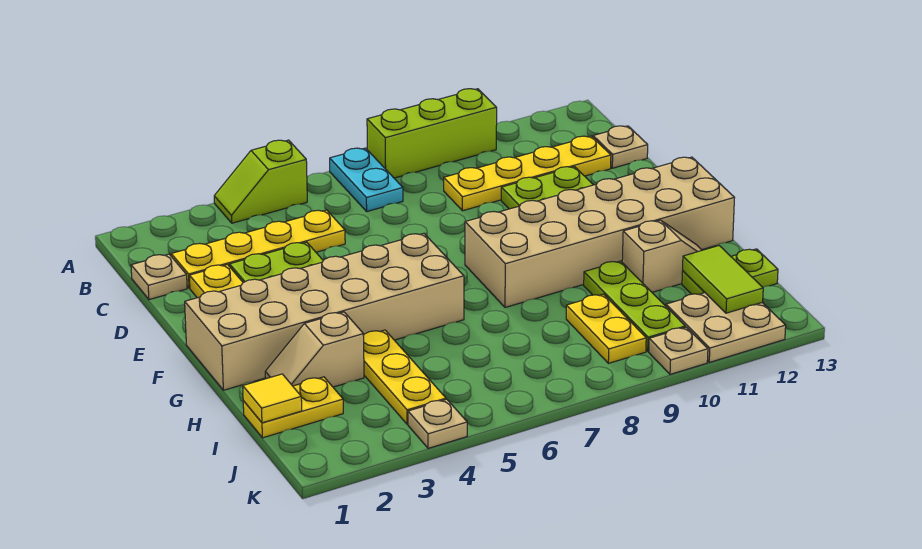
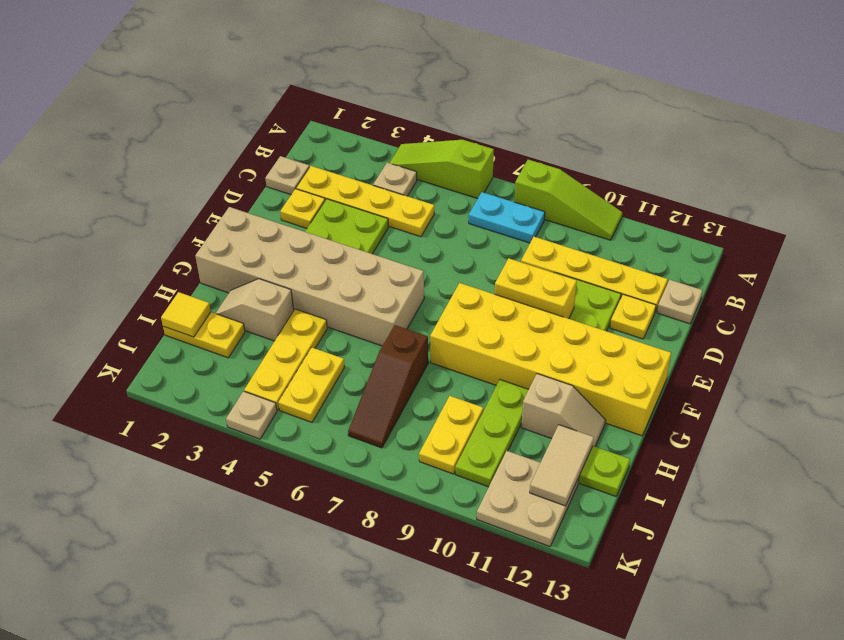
lime 1x2 slope [214,140,307,223] -> lime 1x3 slope [390,140,494,199]
cyan 1x2 plate [330,148,403,211] -> cyan 1x2 plate turned to [469,192,545,243]
lime 1x3 brick [367,89,497,178] -> lime 1x3 slope [514,160,622,240]
none -> yellow 1x1 plate [610,294,656,339]
none -> yellow 1x2 brick [495,258,577,319]
tan 2x6 brick [465,157,734,307] -> yellow 2x6 brick [430,283,671,436]
none -> brown 1x3 slope [348,325,428,448]
none -> yellow 1x2 plate [278,348,344,422]
lime 1x2 tile [683,246,763,313] -> tan 1x2 tile [530,425,594,506]
tan 1x1 plate [649,327,708,374] -> tan 1x1 plate moved to [373,163,417,196]

